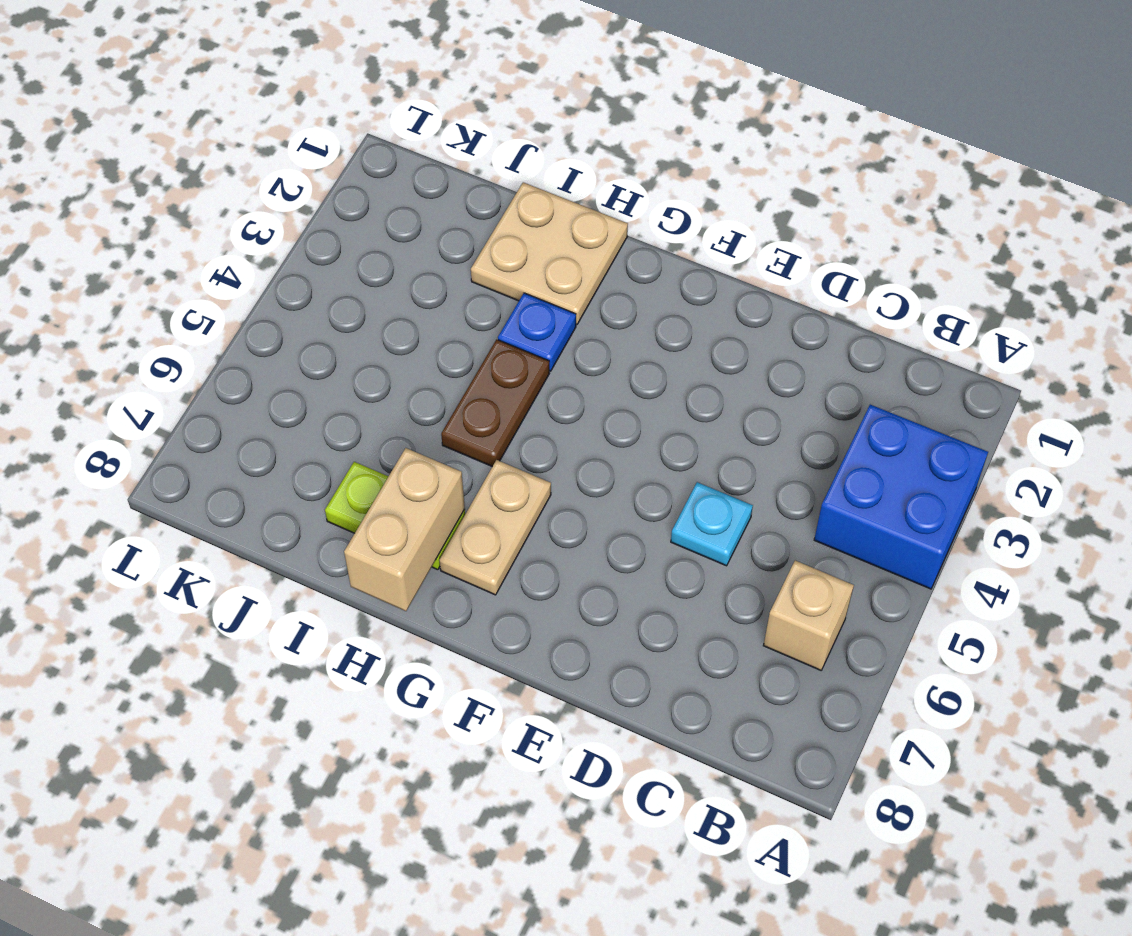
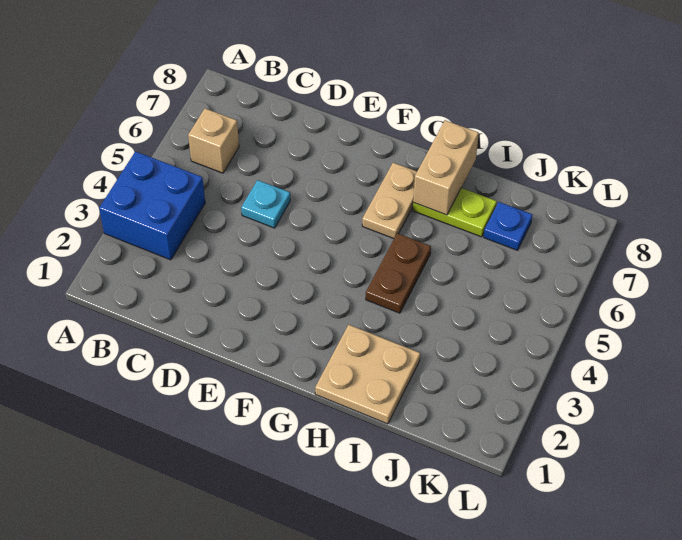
blue 1x1 plate [498,293,576,371] -> blue 1x1 plate moved to [484,202,532,250]

